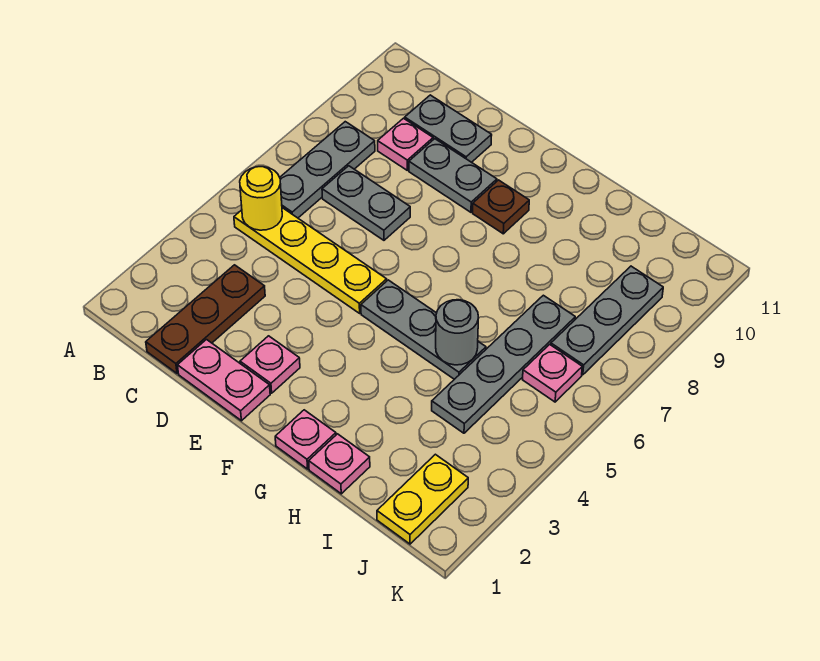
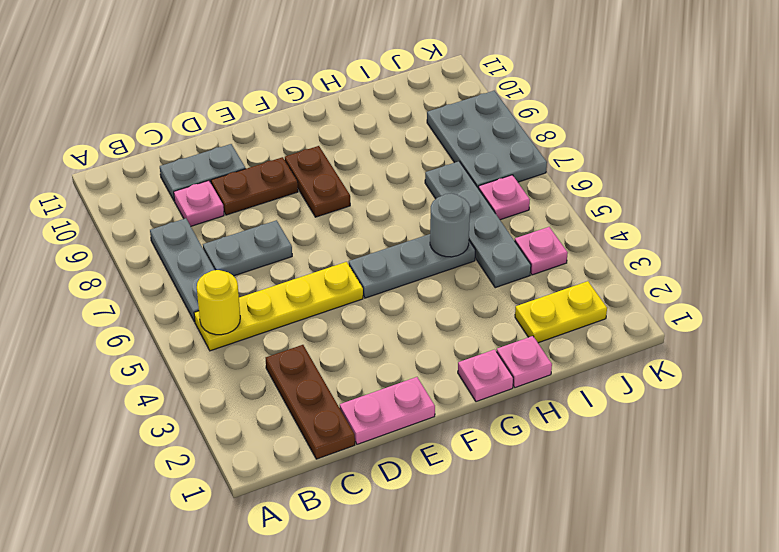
grey 1x2 plate [409,139,497,212] -> brown 1x2 plate [211,157,298,215]
pink 1x1 plate [240,336,300,393] -> pink 1x1 plate moved to [515,227,568,275]
brown 1x1 plate [473,180,529,234] -> brown 1x2 plate [285,146,350,217]
yellow 1x2 plate [377,454,468,544] -> yellow 1x2 plate turned to [515,281,607,343]
grey 1x3 plate [551,266,663,375] -> grey 2x3 plate [427,91,547,187]

